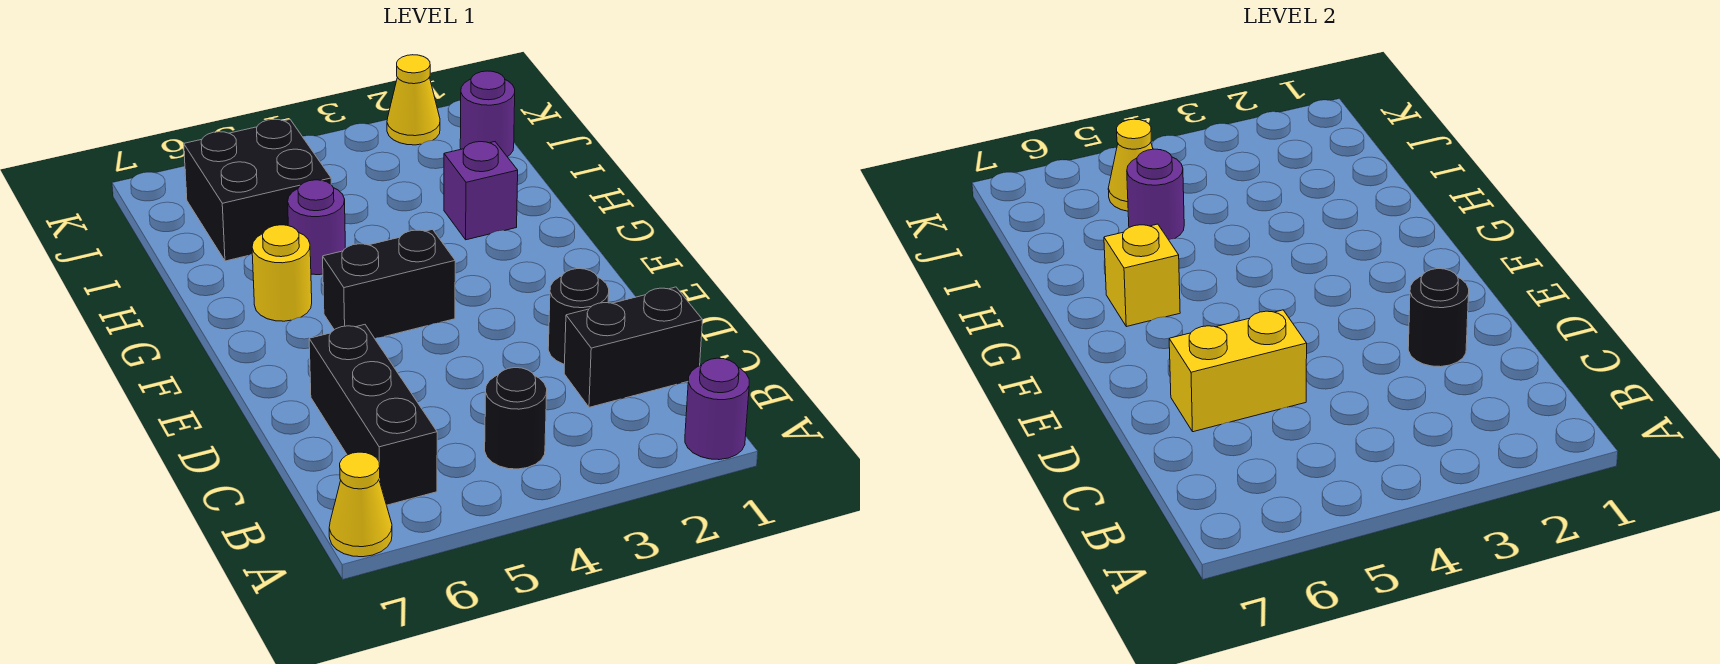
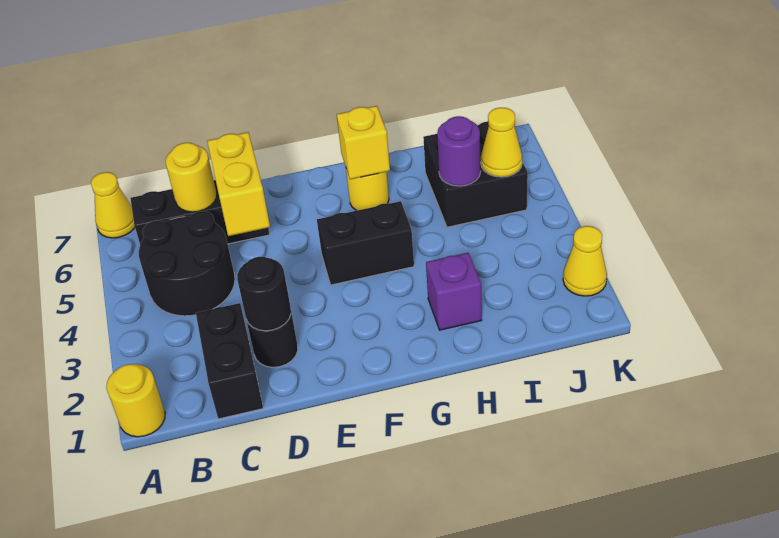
purple 1x1 round brick [685,358,749,460] -> yellow 1x1 round brick [106,364,165,437]
black 1x1 round brick [485,368,547,469] -> black 2x2 round brick [139,211,235,316]
none -> yellow 1x1 round brick [166,143,217,212]
black 1x2 brick [323,230,455,338] -> black 1x2 brick turned to [317,201,414,285]
purple 1x1 round brick [288,180,345,275] -> none
purple 1x1 round brick [460,71,515,157] -> none

